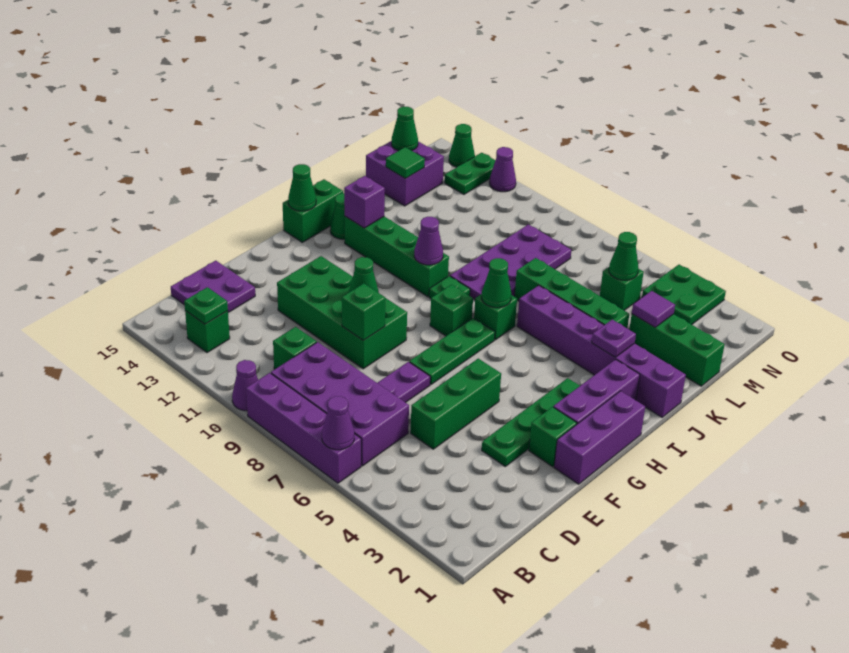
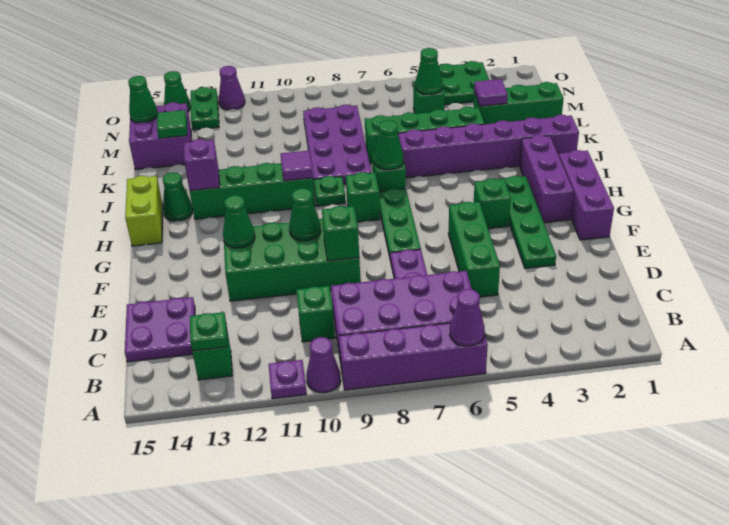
green 1x1 brick [529,407,577,467] -> green 1x1 brick moved to [474,179,511,229]
green 1x2 brick [283,179,343,242] -> lime 1x2 brick [125,176,162,246]
green 1x1 cone [288,164,316,211] -> green 1x1 cone moved to [223,195,255,248]
purple 1x1 cone [414,217,443,265] -> purple 1x1 tile [281,151,313,181]
purple 1x1 plate [592,319,636,357] -> purple 1x1 plate moved to [269,360,306,399]

